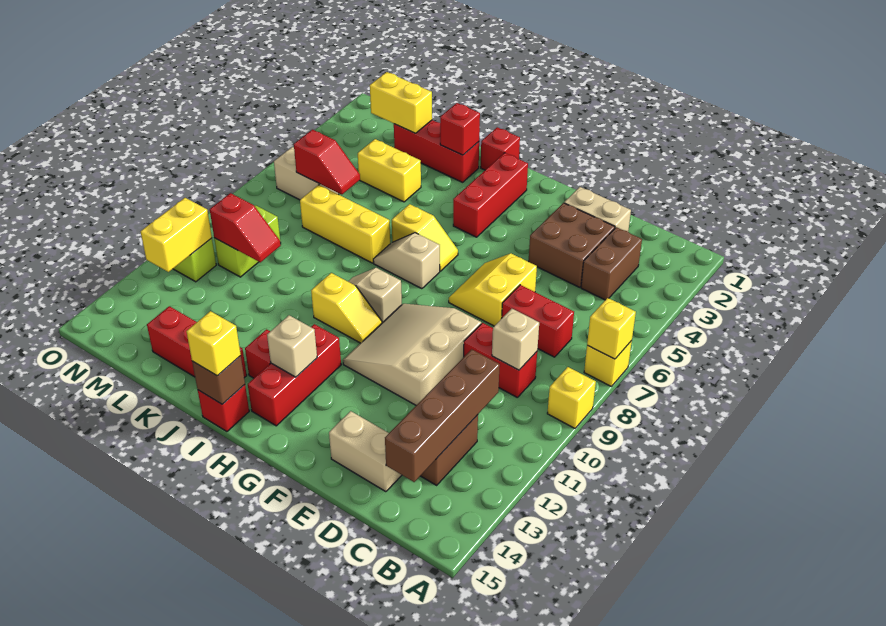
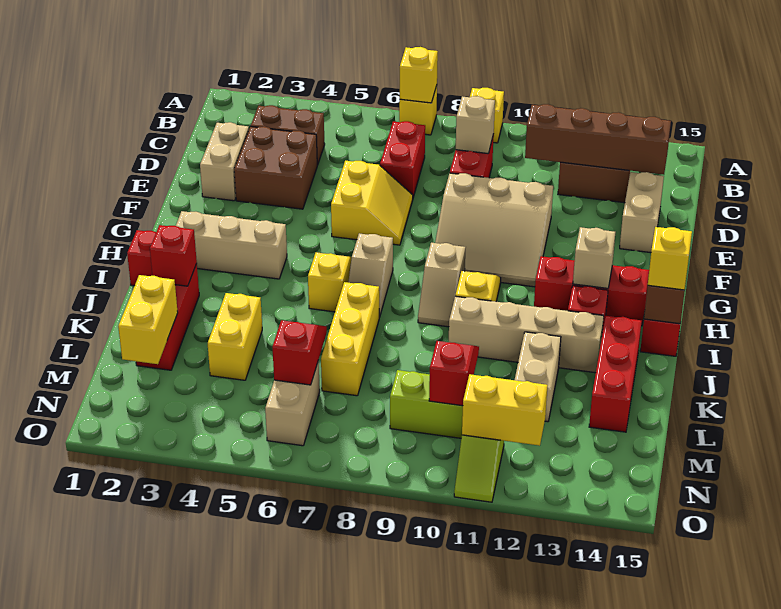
yellow 2x2 slope [449,254,537,326] -> yellow 2x2 slope turned to [331,161,413,245]
red 1x3 brick [453,153,528,237] -> tan 1x3 brick [176,211,287,279]
none -> tan 1x4 brick [449,296,604,373]
none -> tan 1x2 brick [515,332,561,422]

